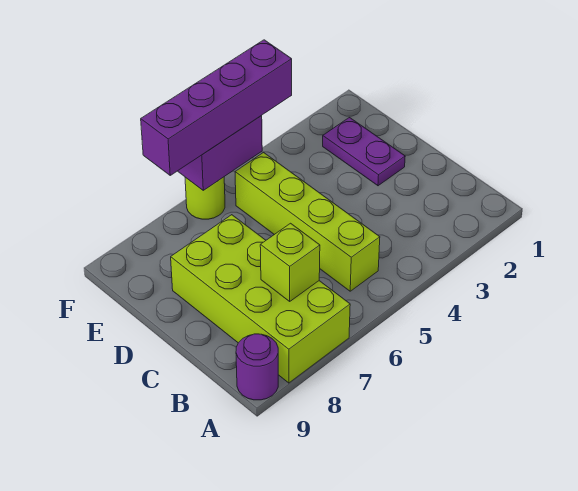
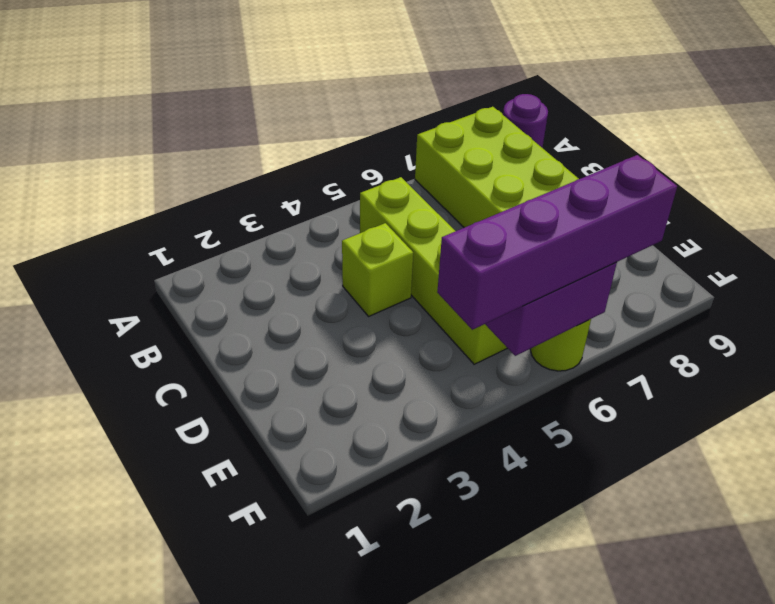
lime 1x1 brick [260,223,320,301] -> lime 1x1 brick moved to [342,223,413,316]
purple 1x2 plate [323,118,405,186] -> none

